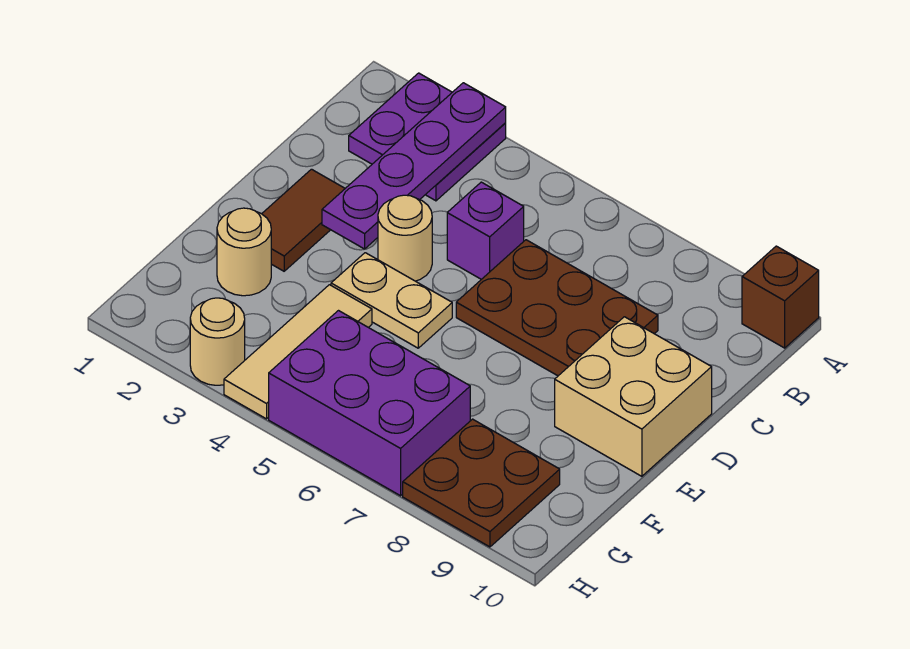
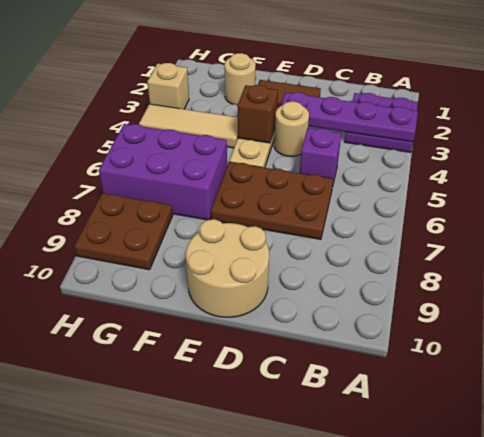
brown 1x1 brick [742,246,819,348] -> brown 1x1 brick moved to [237,85,278,143]
brown 2x3 plate [456,240,658,376] -> brown 2x3 plate turned to [211,162,333,240]
tan 2x2 brick [555,317,712,476] -> tan 2x2 round brick [186,219,269,317]
purple 2x3 brick [269,311,470,496] -> purple 2x3 brick turned to [99,124,227,220]
tan 1x1 round brick [190,298,245,385] -> tan 1x1 brick [147,63,189,109]

